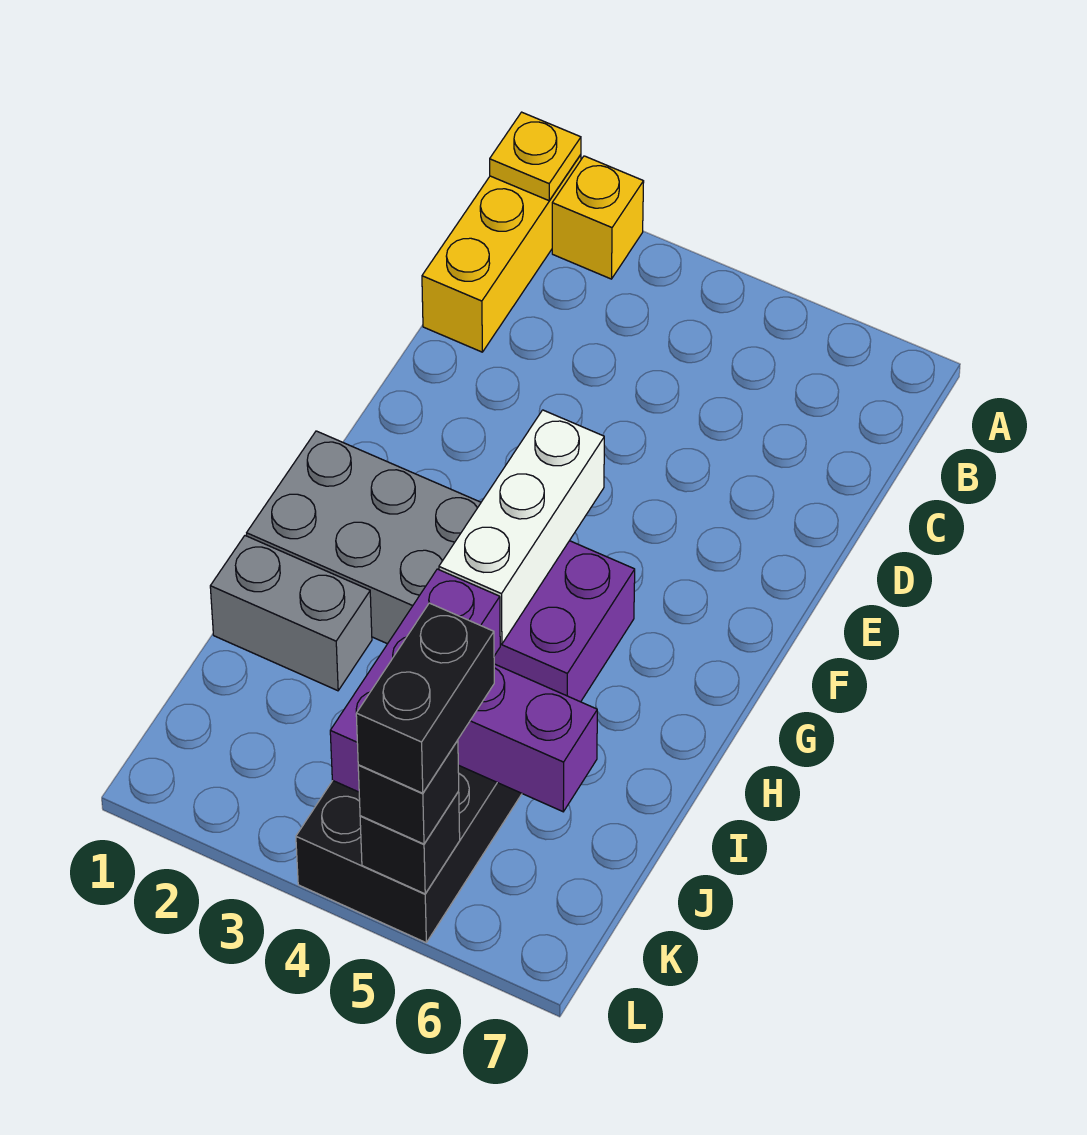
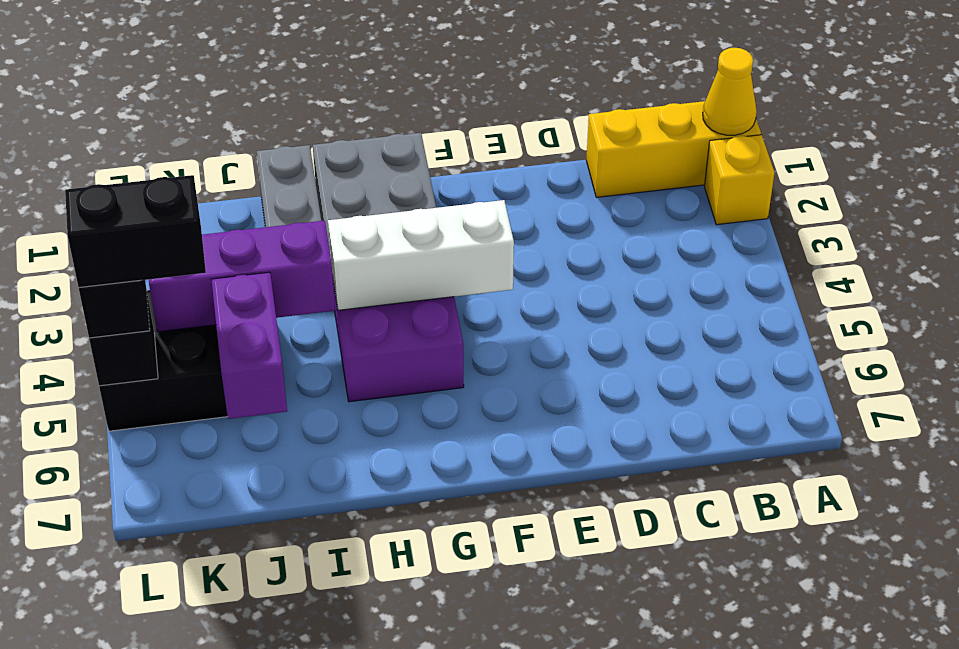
yellow 1x1 plate [490,112,581,201] -> yellow 1x1 cone [703,48,757,135]

